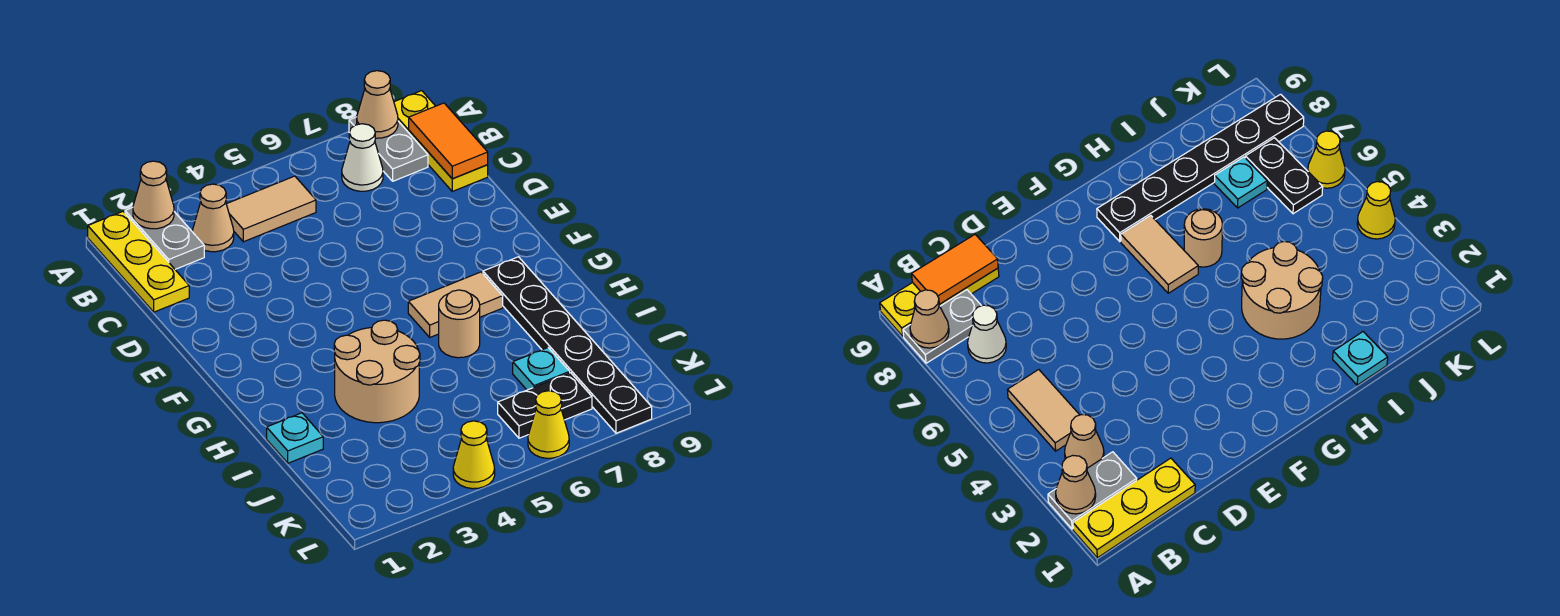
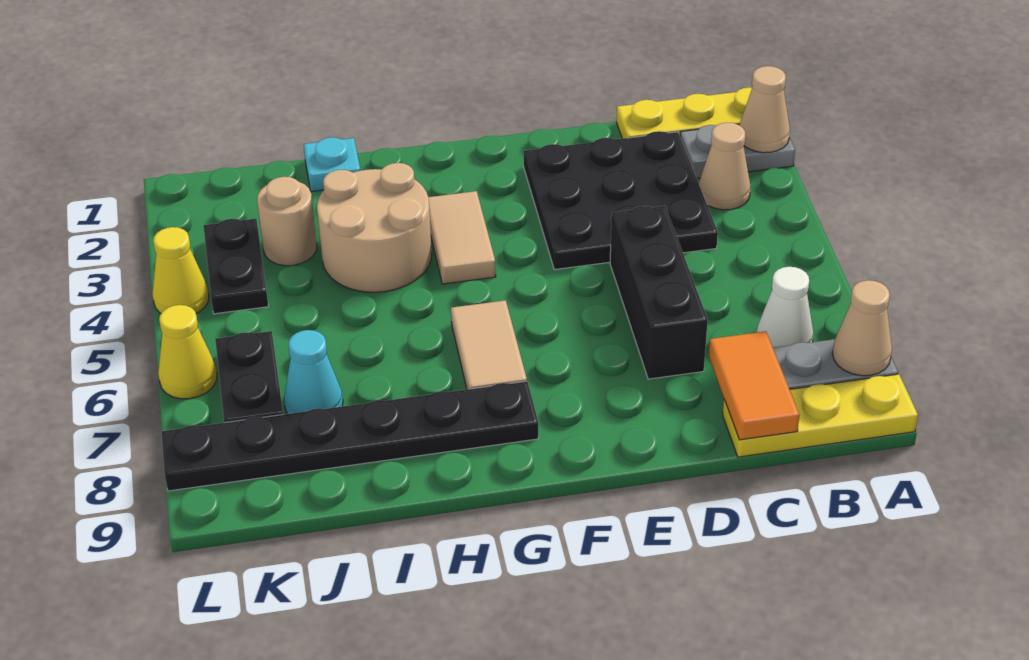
tan 1x2 tile [226,176,316,242] -> tan 1x2 tile moved to [428,191,496,284]
orange 1x2 tile [409,103,488,179] -> orange 1x2 tile turned to [709,331,800,440]
none -> black 3x3 plate [523,131,718,270]
none -> black 1x3 brick [610,206,708,379]
tan 1x1 round brick [439,290,480,358] -> tan 1x1 round brick moved to [257,177,317,266]
cyan 1x1 plate [513,348,570,390] -> cyan 1x1 cone [284,330,343,414]
none -> black 1x2 plate [203,219,268,314]

